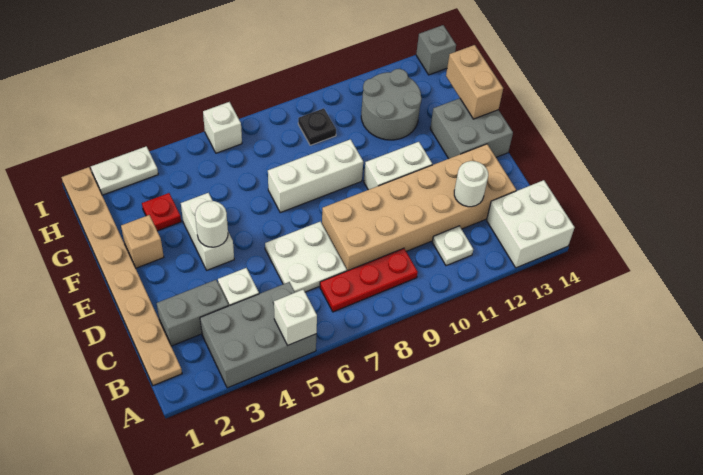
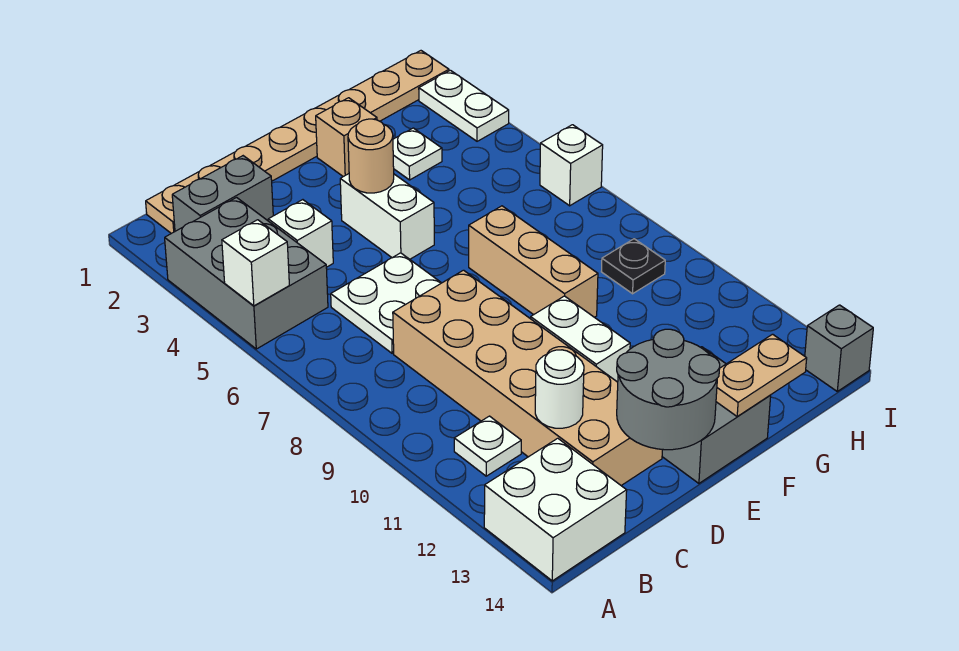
red 1x3 plate [320,248,418,312] -> none
grey 1x2 brick [157,280,229,346] -> grey 1x2 brick turned to [172,156,273,231]
white 1x2 brick [181,193,234,270] -> white 1x2 brick turned to [340,174,434,259]
white 1x1 round brick [195,201,228,247] -> tan 1x1 round brick [348,119,394,193]
white 1x3 brick [268,139,363,213] -> tan 1x3 brick [469,206,598,317]
tan 1x2 brick [446,45,503,119] -> tan 1x2 plate [716,334,807,417]
red 1x1 plate [142,193,181,231] -> white 1x1 plate [393,128,442,180]
grey 2x2 round brick [361,69,422,140] -> grey 2x2 round brick moved to [617,329,720,450]

